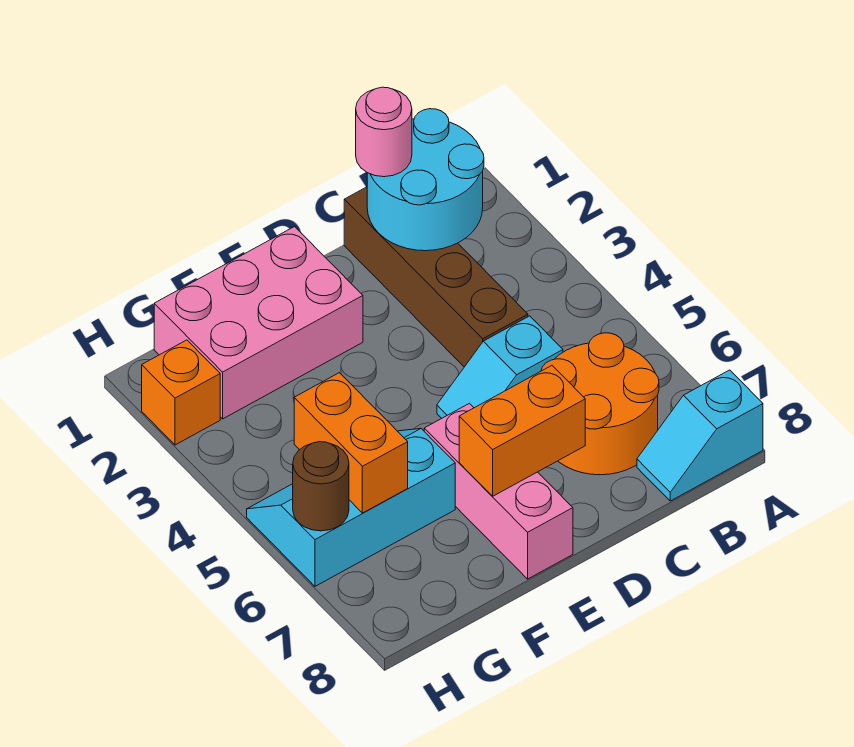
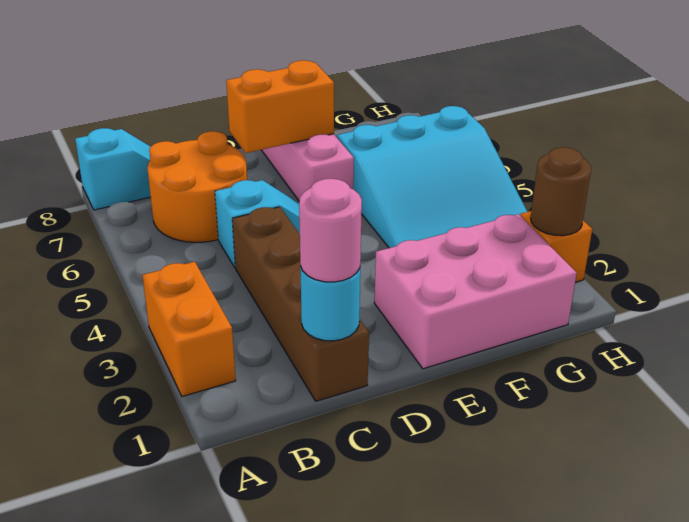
cyan 2x2 round brick [367,109,484,251] -> cyan 1x1 round brick [300,266,360,341]
cyan 2x3 slope [247,429,455,586] -> cyan 3x3 slope [337,106,527,248]
orange 1x2 brick [294,373,408,513] -> orange 1x2 brick moved to [142,262,236,396]
brown 1x1 round brick [293,442,349,531] -> brown 1x1 round brick moved to [531,147,591,236]

